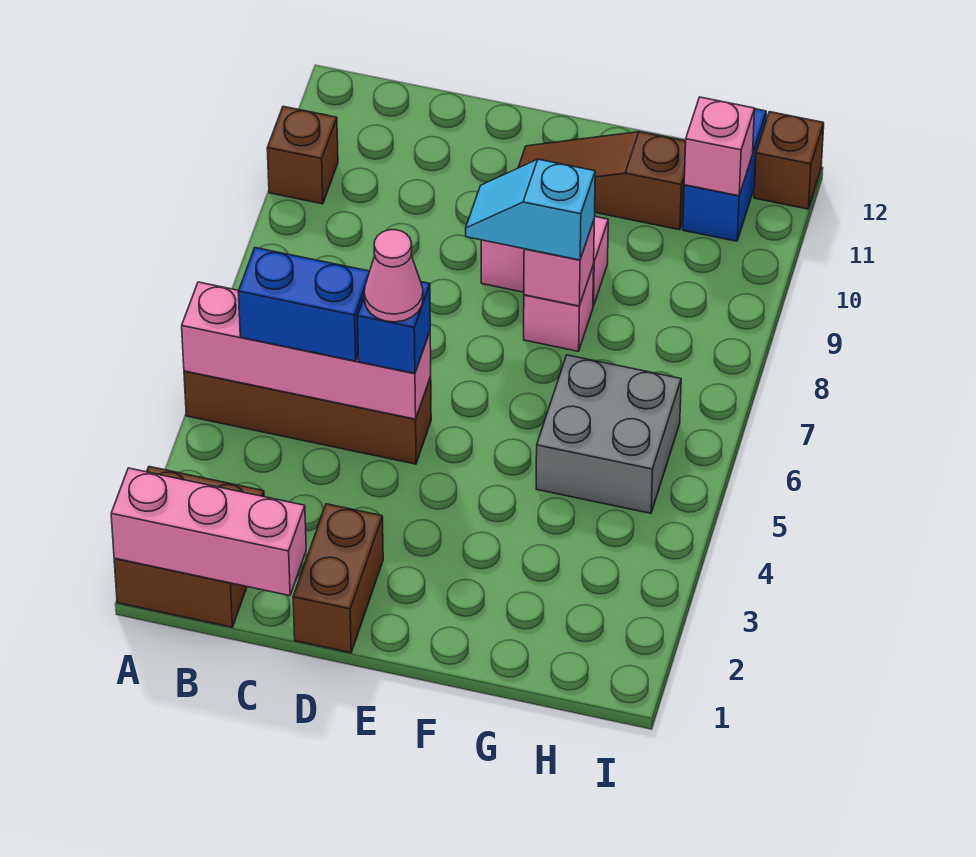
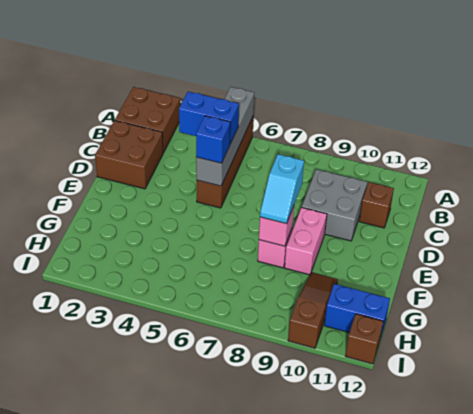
pink 1x3 brick [111,468,306,596] -> none
pink 1x4 brick [182,282,431,419] -> grey 1x4 brick [196,87,254,186]
brown 1x1 brick [267,106,338,204] -> brown 1x1 brick moved to [359,182,394,228]
blue 1x2 brick [238,248,370,361] -> blue 1x2 brick turned to [179,92,239,144]
brown 1x2 brick [293,504,383,653] -> brown 2x2 brick [95,121,163,189]
pink 1x1 cone [364,230,423,322] -> none
cyan 1x2 slope [466,159,595,260] -> cyan 1x2 slope turned to [260,154,304,224]
brown 1x3 slope [518,132,686,230] -> brown 1x3 slope moved to [288,273,338,348]
grey 2x2 brick [536,355,681,513] -> grey 2x2 brick moved to [302,169,367,241]
pink 1x1 brick [684,97,755,196] -> none

